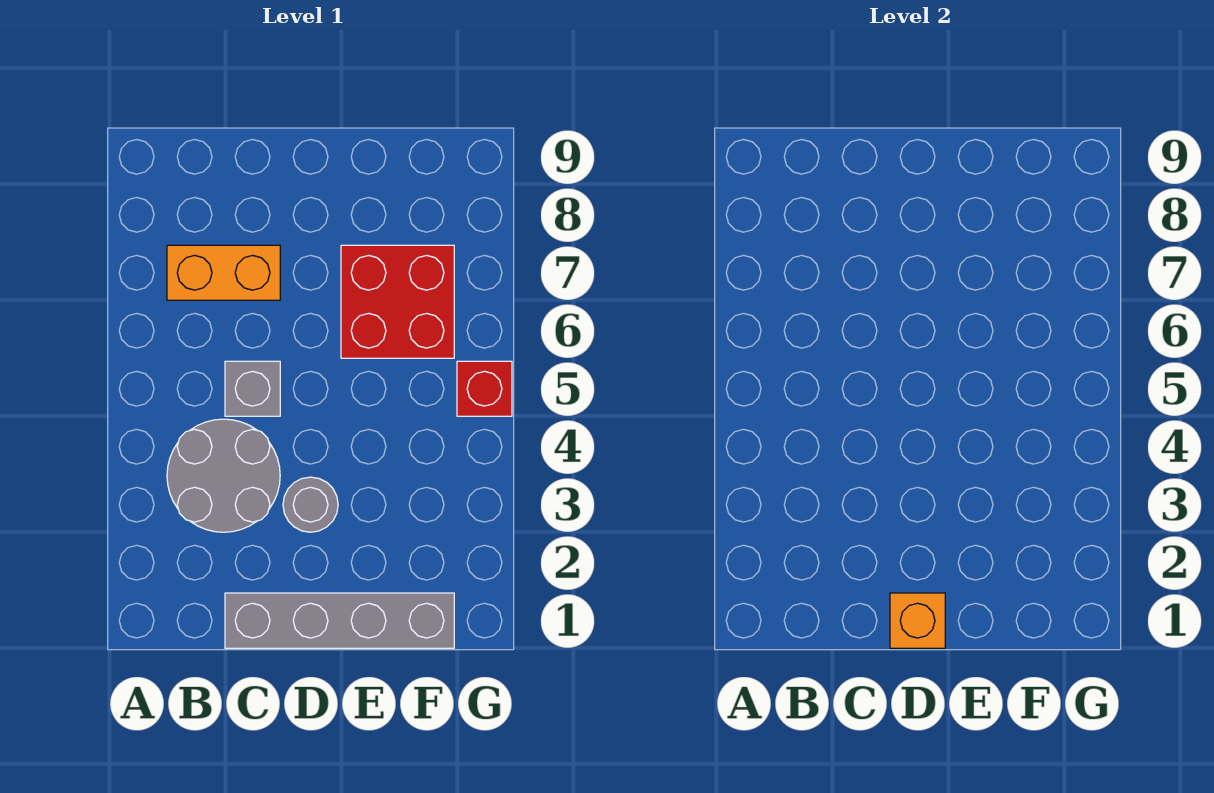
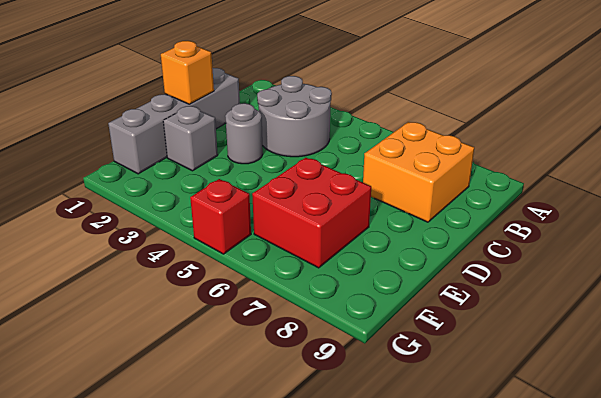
orange 1x2 brick [167,245,280,300] -> orange 2x2 brick [363,122,474,222]
grey 1x1 brick [225,361,280,416] -> grey 1x1 brick moved to [163,106,218,171]

